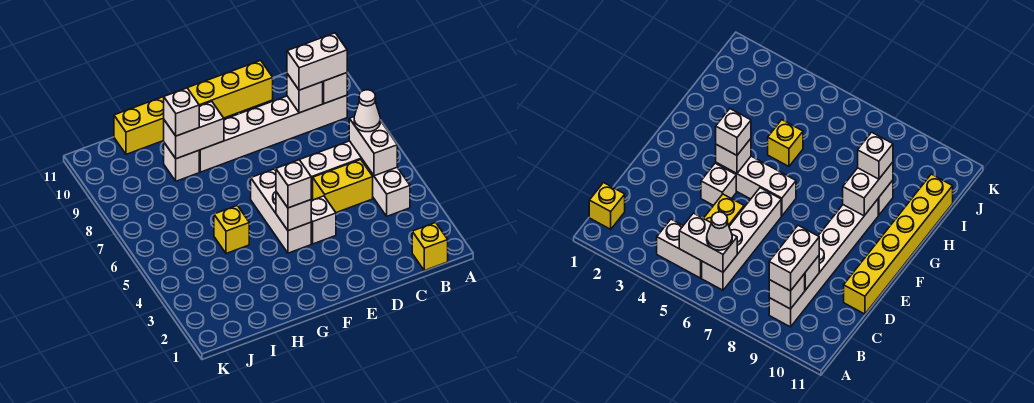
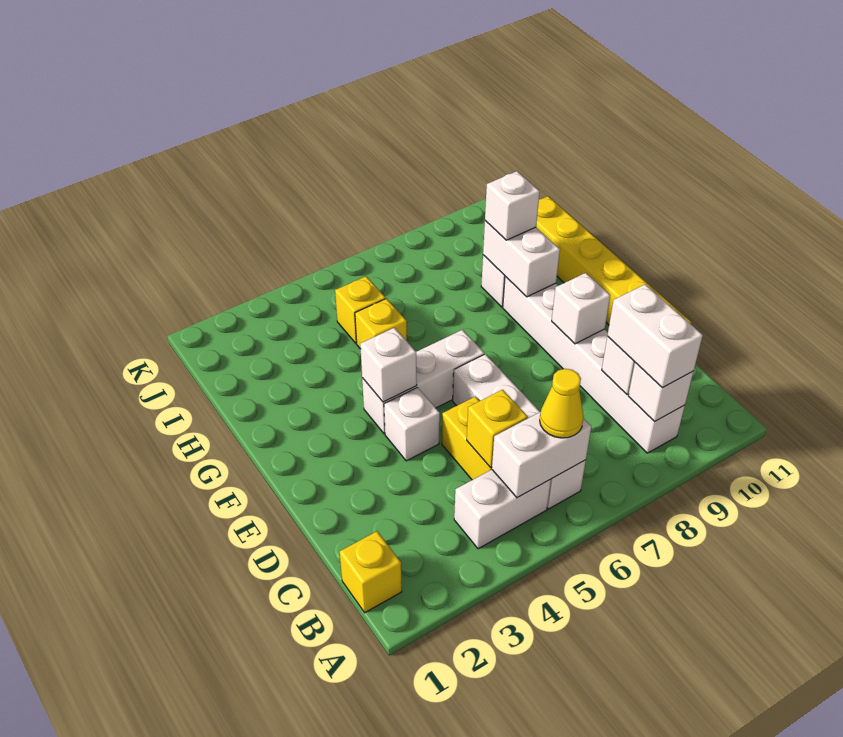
white 1x1 cone [354,90,380,132] -> yellow 1x1 cone [540,369,584,438]
none -> yellow 1x1 brick [467,390,528,468]
white 1x1 brick [276,160,311,208] -> white 1x1 brick moved to [552,273,610,344]
none -> yellow 1x1 brick [335,276,386,343]

